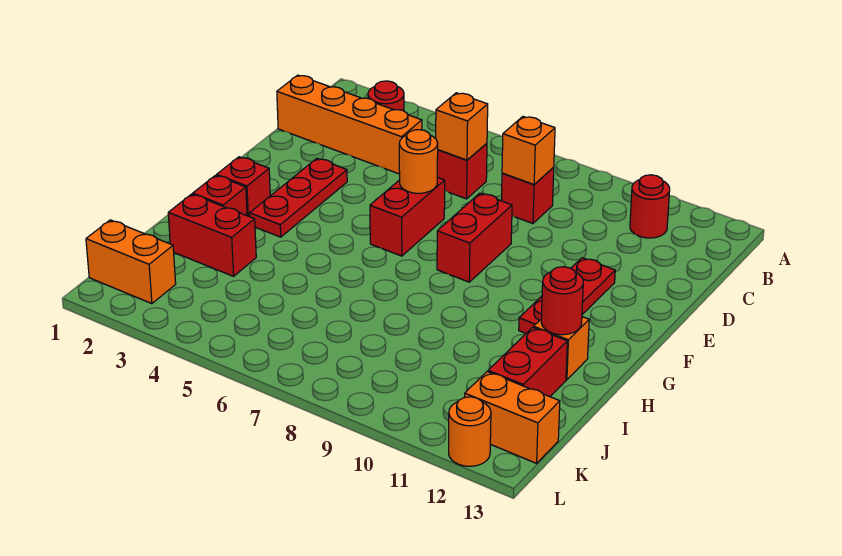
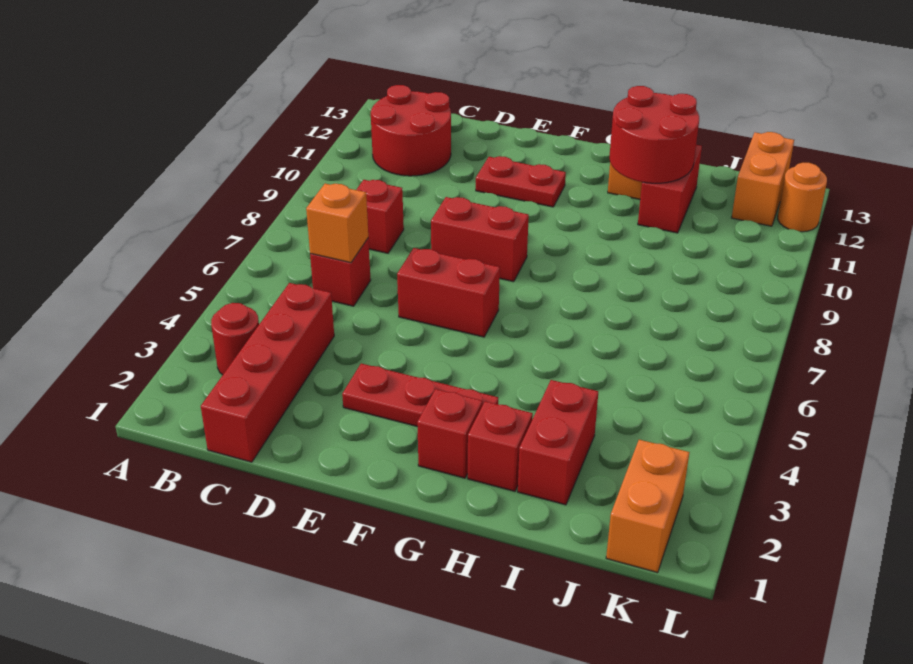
red 1x1 round brick [630,175,670,238] -> red 2x2 round brick [371,85,451,176]
orange 1x4 brick [277,75,422,174] -> red 1x4 brick [201,283,334,462]
orange 1x1 brick [502,117,555,185] -> none
orange 1x1 round brick [399,130,438,193] -> none
red 1x3 plate [519,258,615,333] -> red 1x2 plate [476,156,566,207]
red 1x1 round brick [541,267,583,335] -> red 2x2 round brick [609,86,699,183]
red 1x2 brick [488,327,567,397] -> red 1x2 brick turned to [638,145,702,233]

